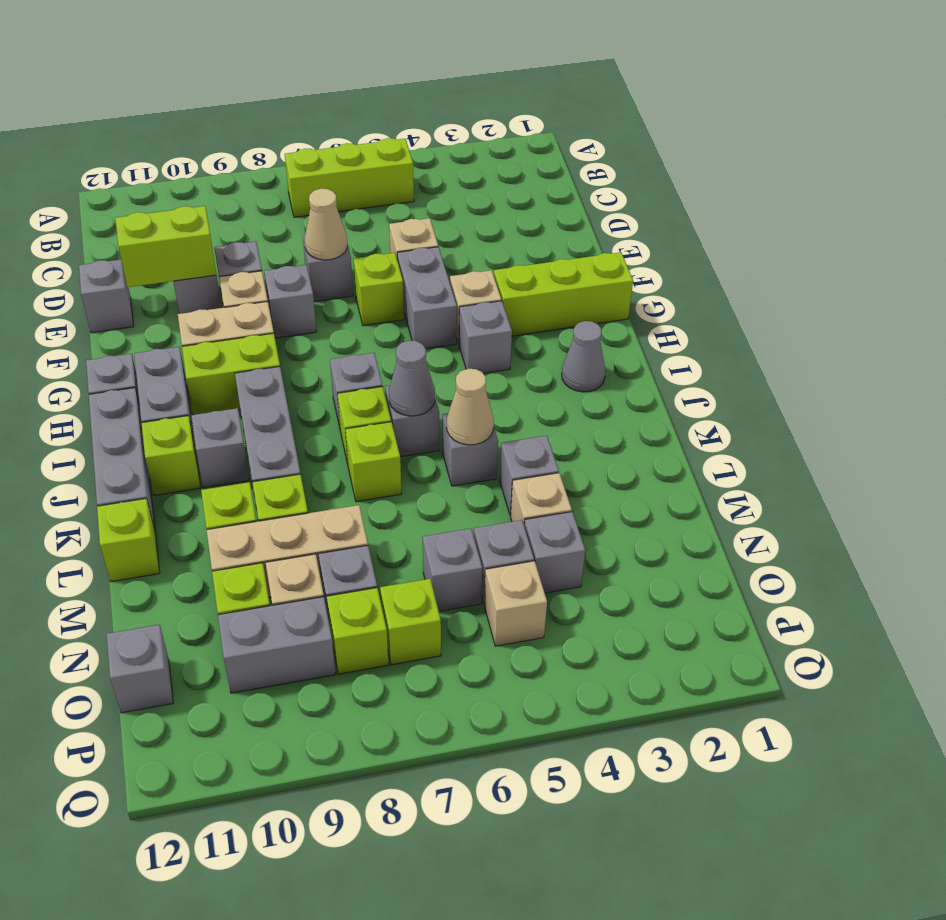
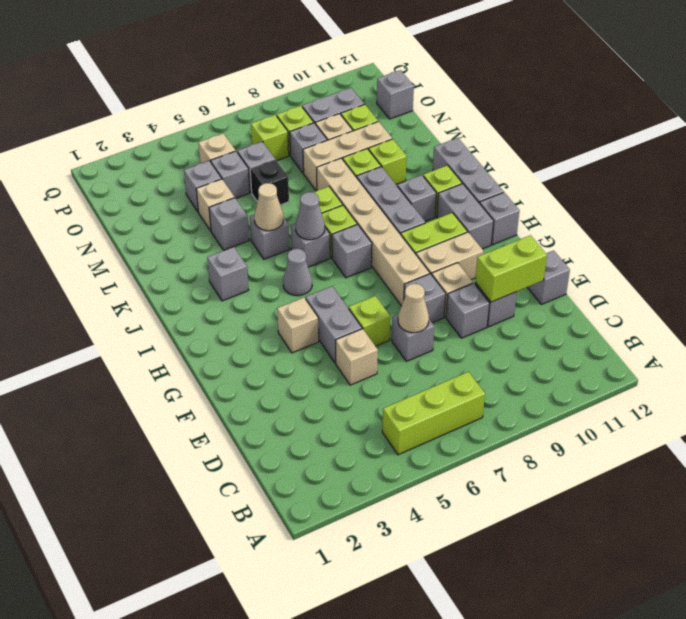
lime 1x3 brick [494,252,633,336] -> none
none -> tan 1x6 brick [317,158,430,306]
grey 1x1 brick [459,301,512,373] -> grey 1x1 brick moved to [207,247,248,301]
grey 1x1 cone [562,321,606,392] -> grey 1x1 cone moved to [283,249,312,296]
lime 1x1 brick [97,498,160,582] -> none
none -> black 1x1 brick [250,159,289,205]

